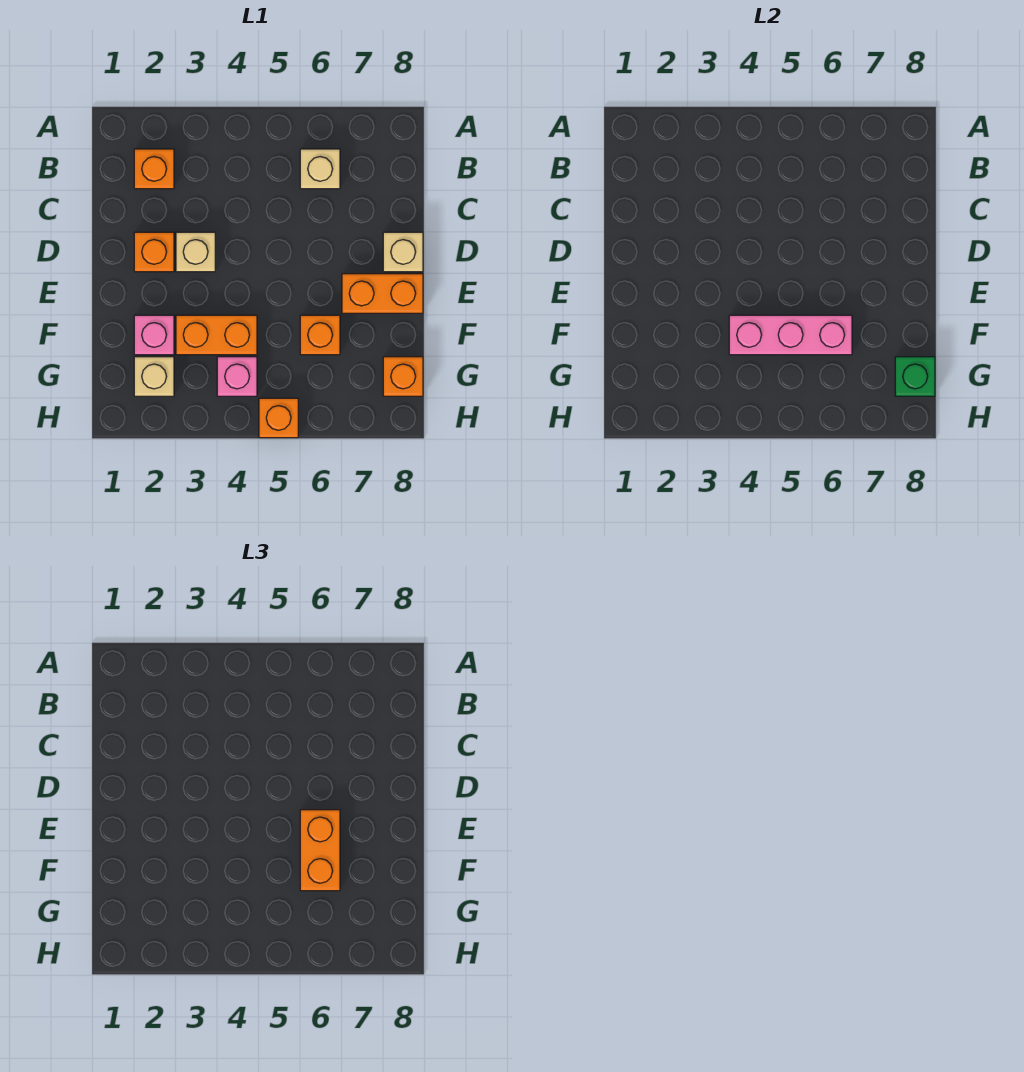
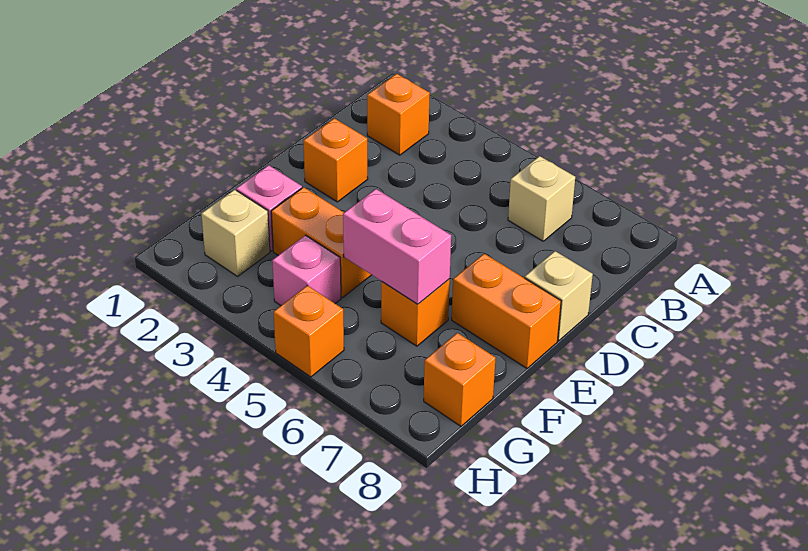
tan 1x1 brick [176,232,215,272] -> none
orange 1x2 brick [300,810,340,891] -> none
pink 1x3 brick [729,315,852,355] -> pink 1x2 brick [343,189,451,304]
green 1x1 brick [895,357,935,396] -> none

